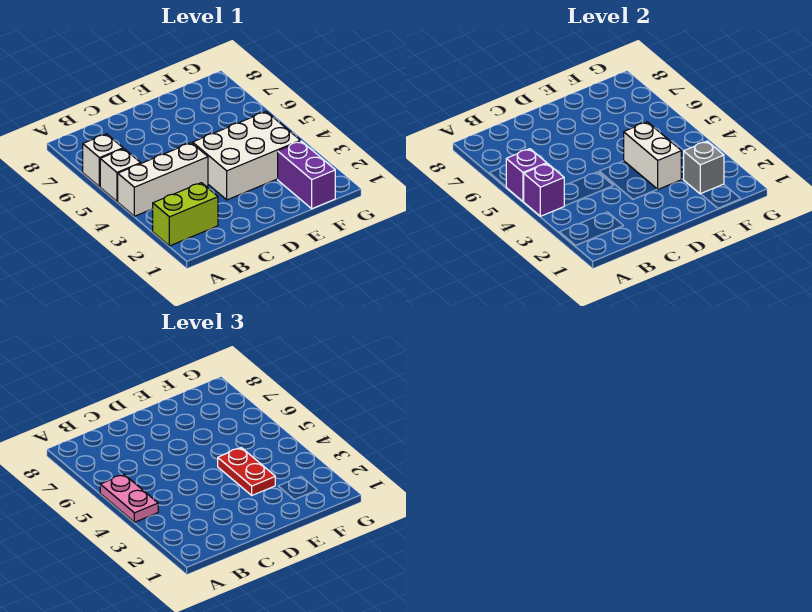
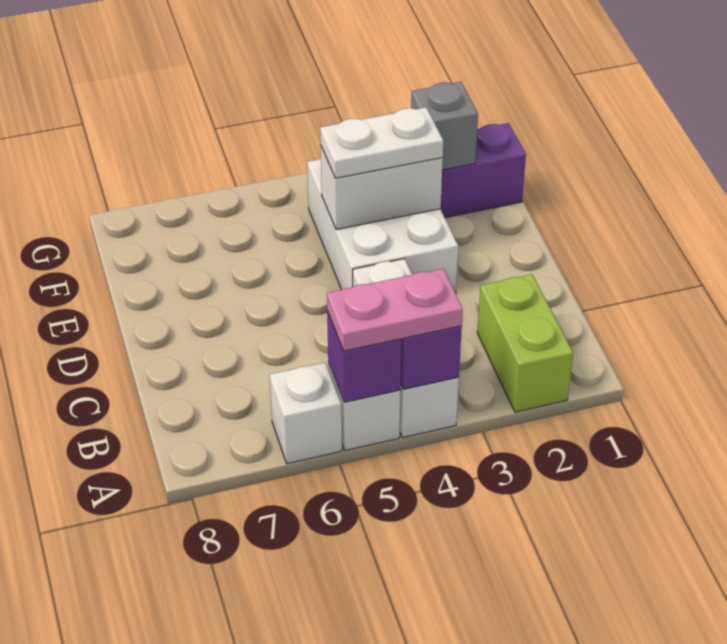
red 1x2 plate [218,448,275,495] -> white 1x2 plate [320,107,443,178]

